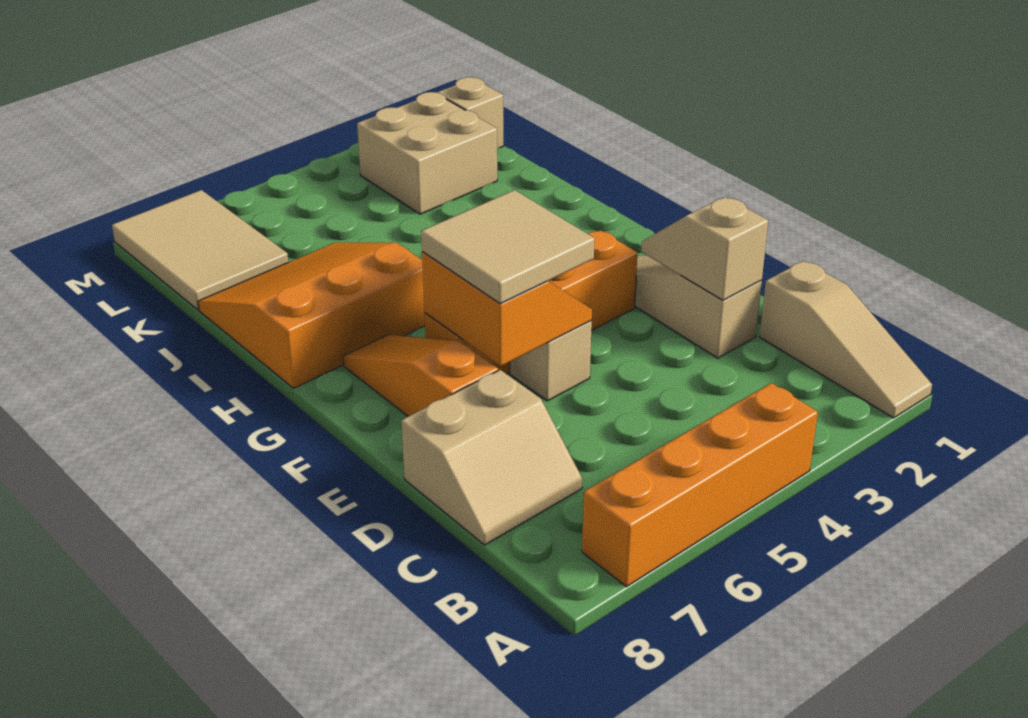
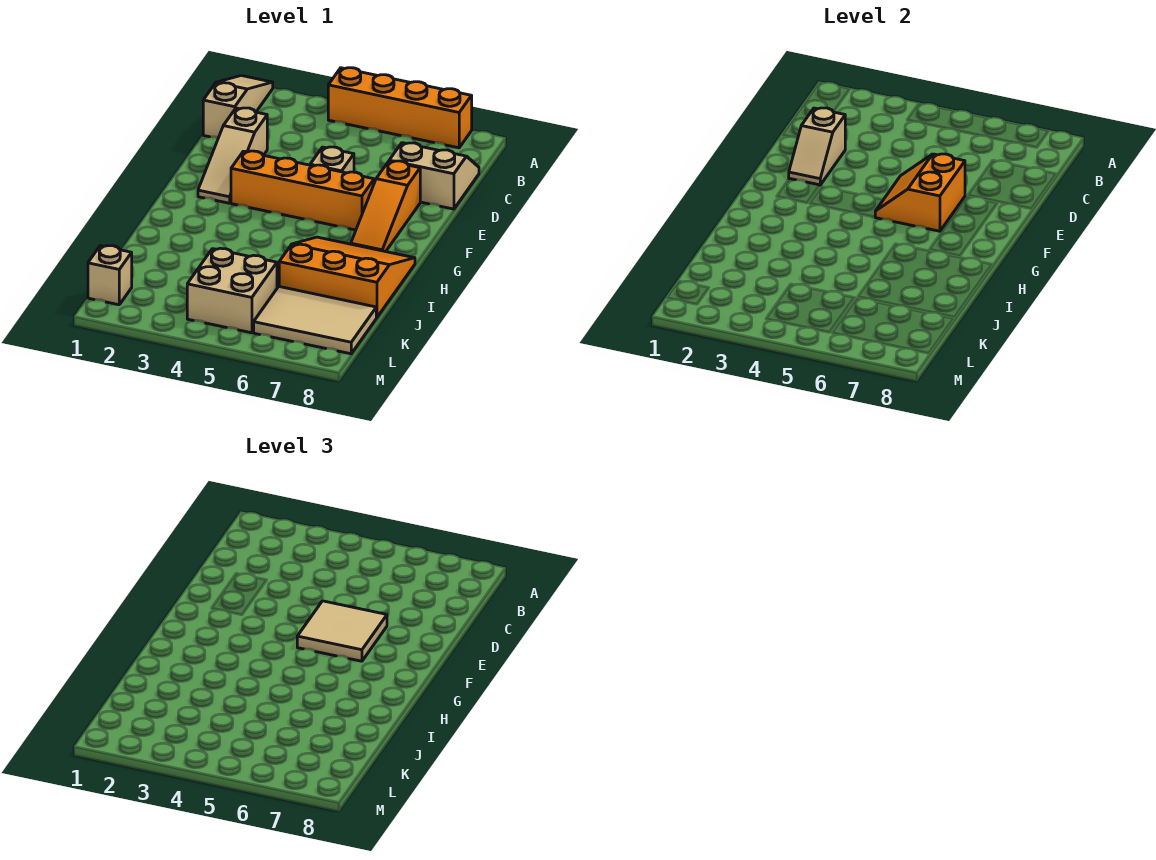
orange 3x3 slope [198,243,425,388] -> orange 3x3 slope turned to [279,237,415,318]
tan 2x2 brick [357,92,497,214] -> tan 2x2 brick moved to [187,248,277,333]
tan 2x3 tile [112,190,288,310] -> tan 2x3 tile turned to [254,287,376,354]

